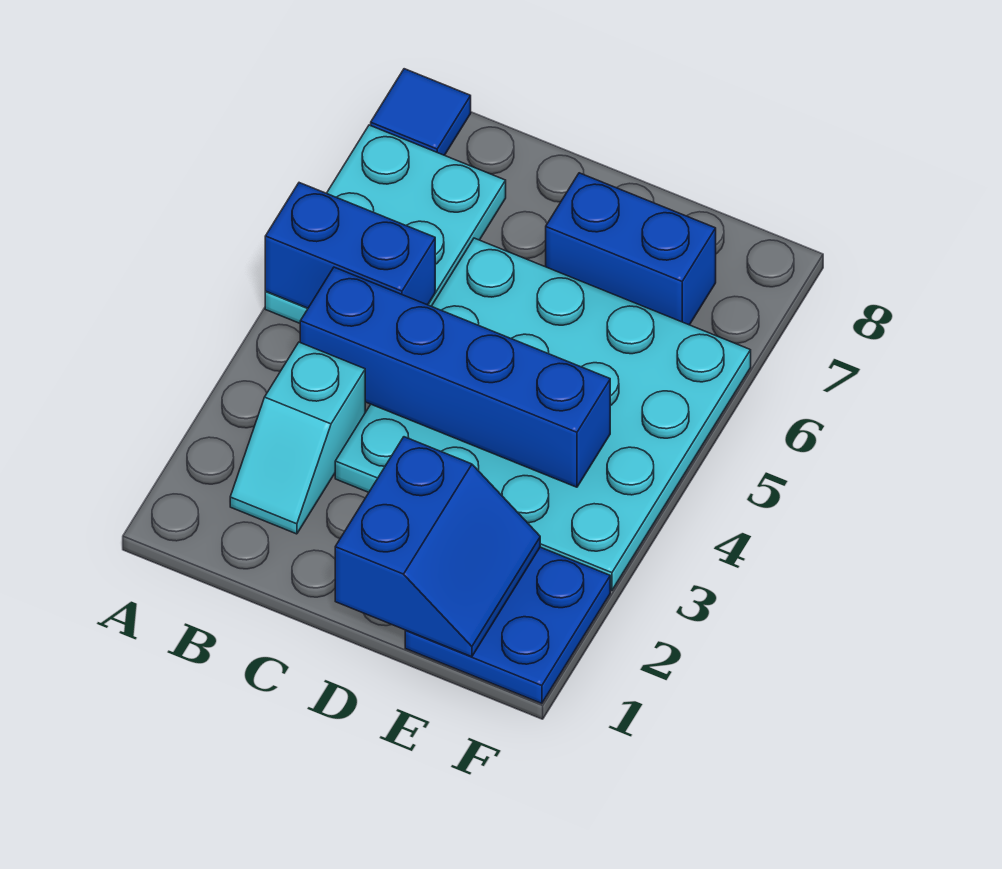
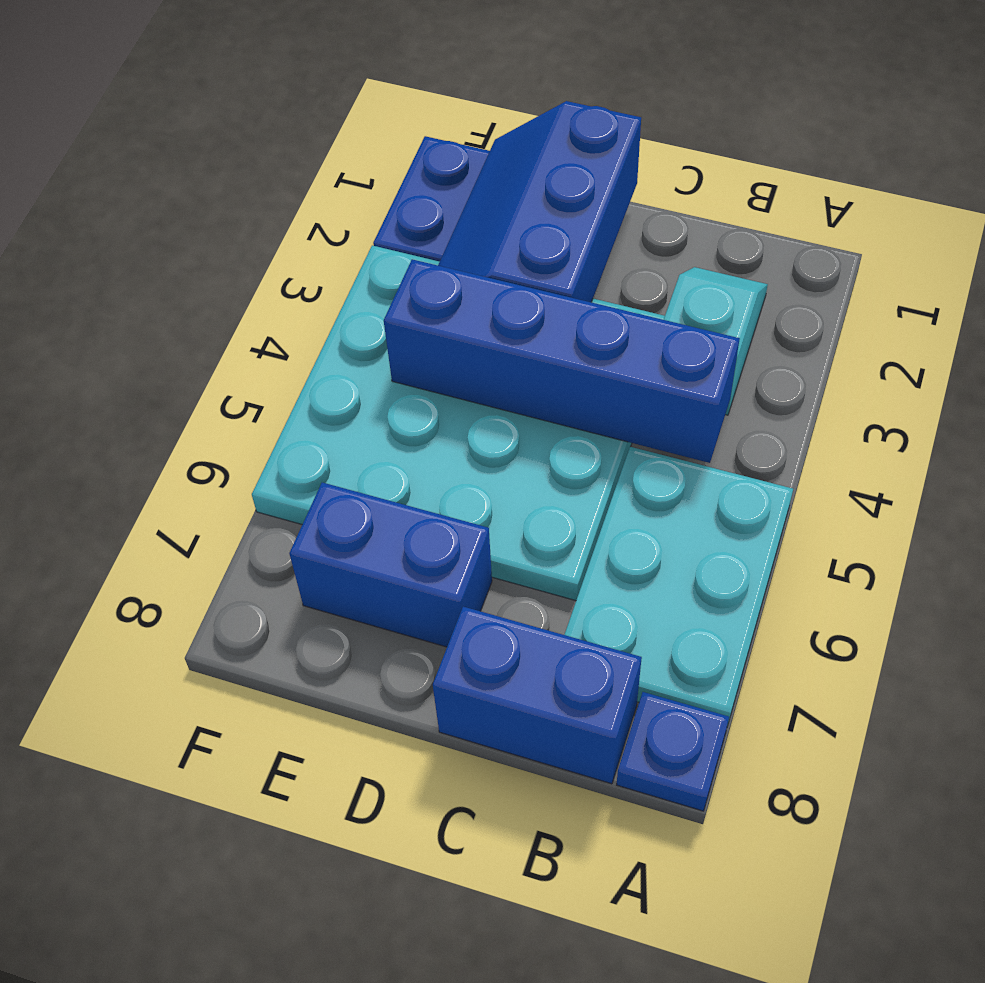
blue 1x2 brick [265,183,435,308] -> blue 1x2 brick moved to [433,607,642,784]
blue 1x1 tile [371,69,471,155] -> blue 1x1 plate [617,692,729,811]
blue 2x2 slope [335,437,540,657] -> blue 2x3 slope [438,101,641,302]

